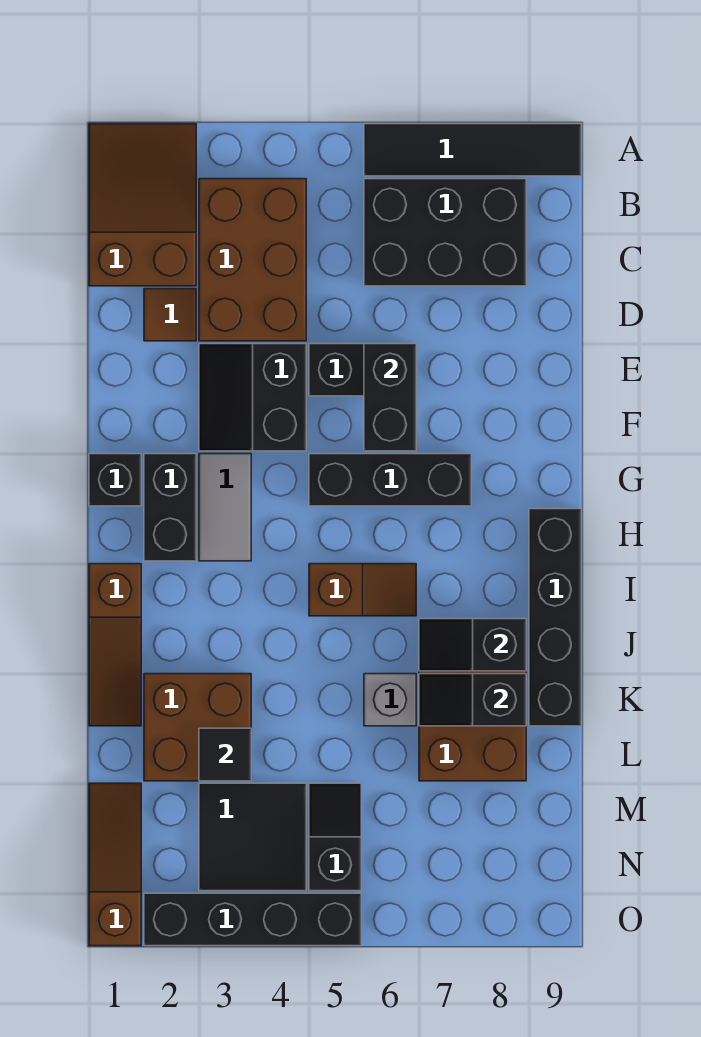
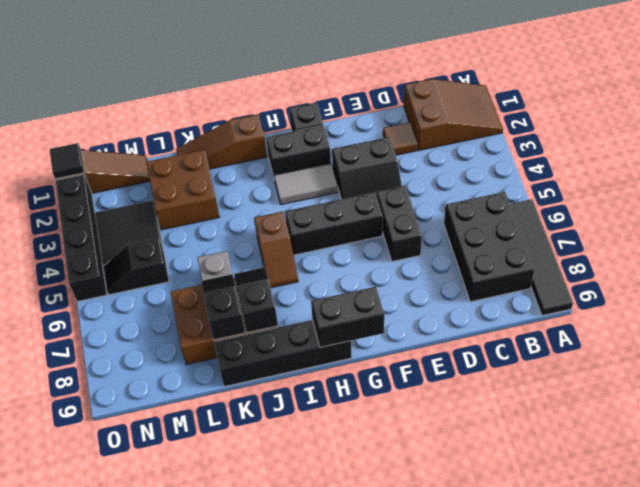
brown 2x3 brick [199,179,306,341] -> none
black 2x2 slope [199,344,306,451] -> black 2x2 slope turned to [332,137,402,199]
black 1x2 brick [364,344,416,451] -> black 1x2 brick moved to [311,287,384,347]
black 1x3 brick [309,454,471,506] -> black 1x3 brick turned to [285,192,383,255]
black 1x1 tile [199,728,251,781] -> black 1x1 tile moved to [50,143,84,179]
black 1x2 slope [309,783,361,891] -> black 1x2 slope turned to [103,238,169,295]

